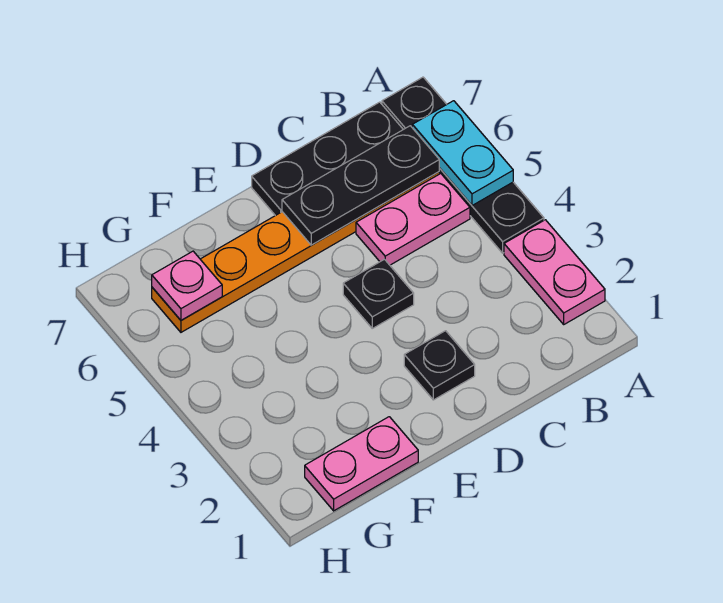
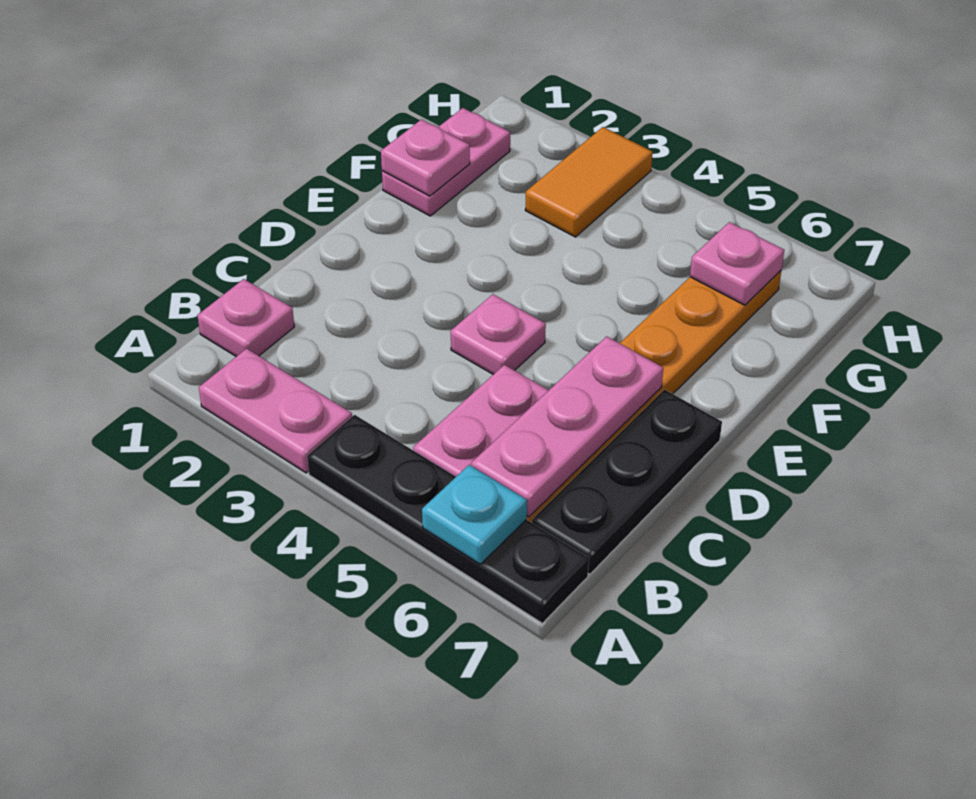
cyan 1x2 plate [412,101,513,205] -> cyan 1x1 plate [422,465,527,564]
none -> pink 1x1 plate [197,279,294,357]
black 1x3 plate [282,126,439,245] -> pink 1x3 plate [472,336,663,517]
black 1x1 plate [404,331,475,400] -> none
black 1x1 plate [343,259,414,328] -> pink 1x1 plate [451,294,546,374]
none -> pink 1x1 plate [381,120,470,196]
none -> orange 1x2 tile [525,127,653,237]

